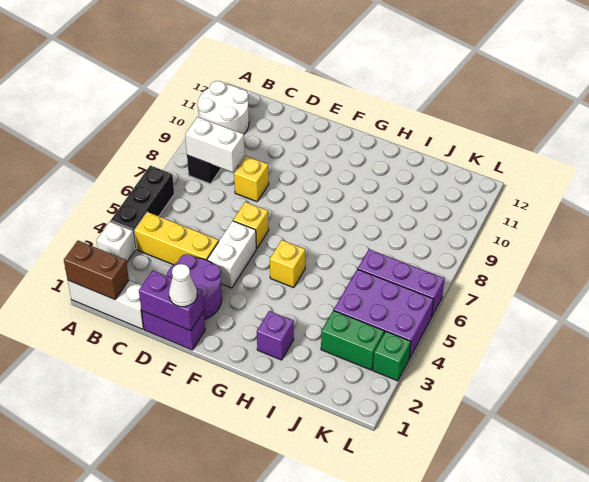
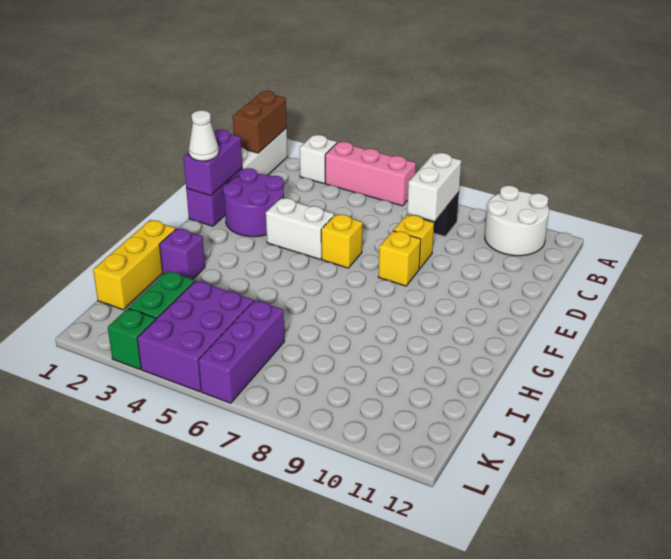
black 1x3 brick [111,165,174,249] -> pink 1x3 brick [325,142,416,206]
yellow 1x3 brick [134,212,219,265] -> yellow 1x3 brick moved to [93,220,176,310]
yellow 1x1 brick [270,240,305,288] -> yellow 1x1 brick moved to [378,231,421,286]

